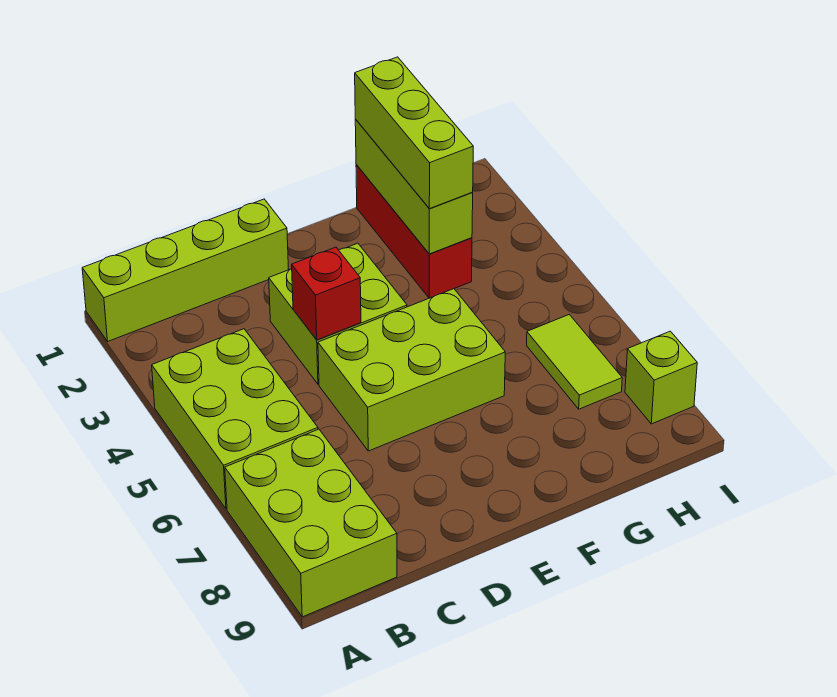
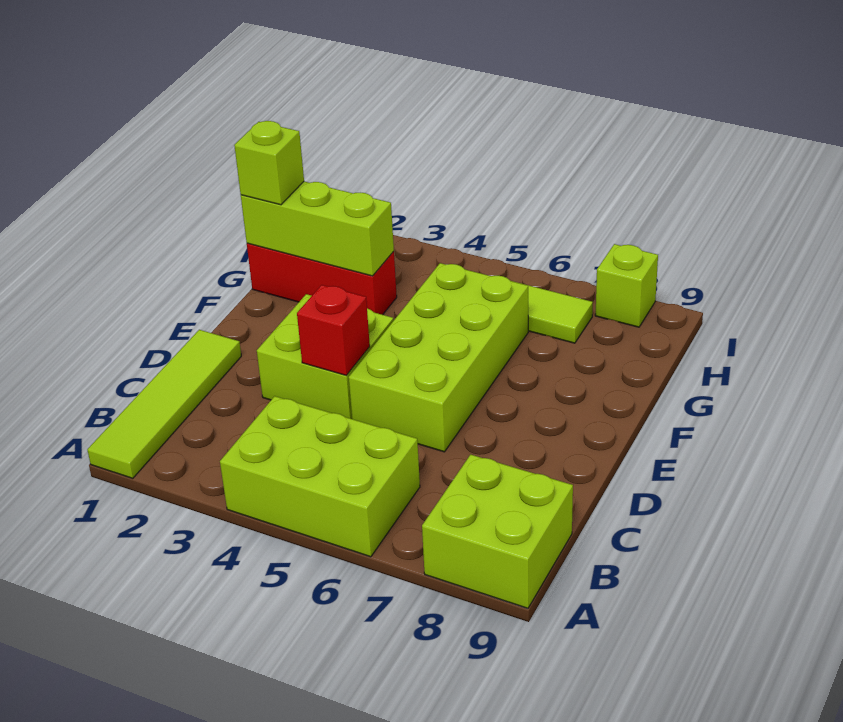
lime 1x4 brick [82,199,289,341] -> lime 1x4 tile [87,330,241,478]
lime 2x3 brick [225,429,397,617] -> lime 2x2 brick [422,455,573,608]
lime 2x3 brick [318,289,505,451] -> lime 2x4 brick [349,263,528,452]
lime 1x3 brick [355,57,473,209] -> lime 1x1 brick [234,121,304,205]

